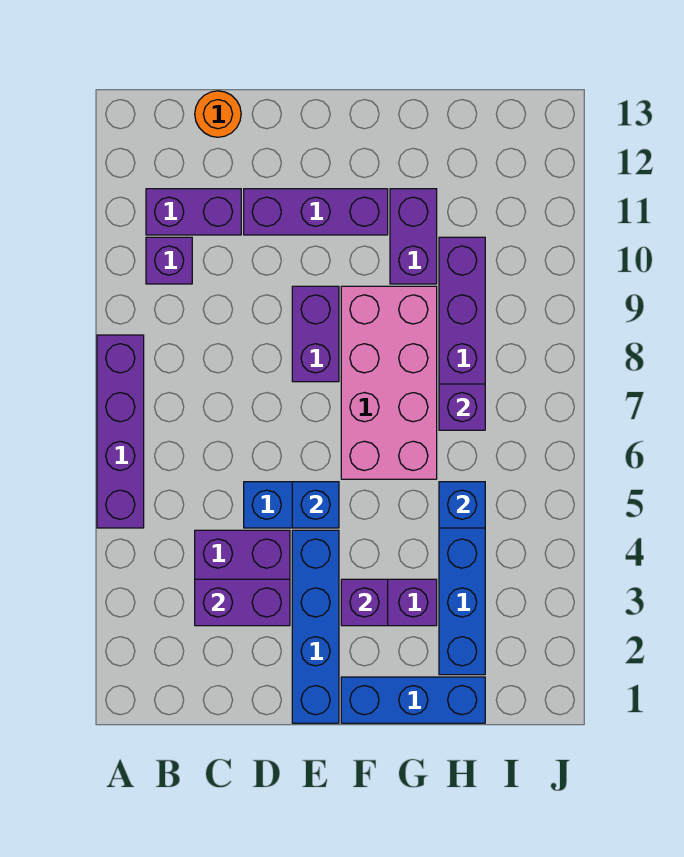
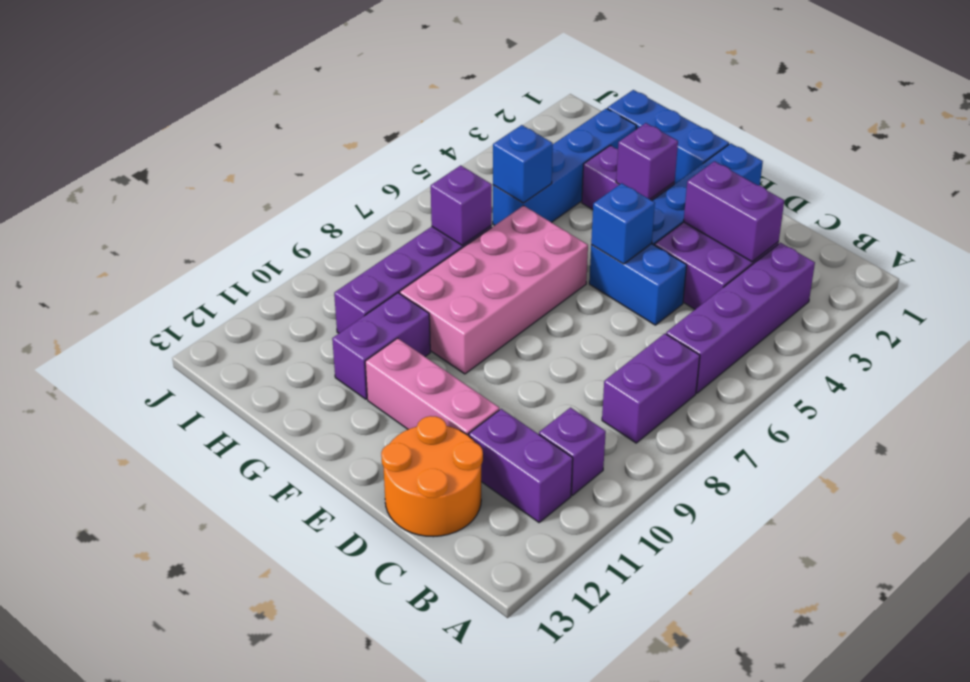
purple 1x4 brick [97,335,144,528] -> purple 1x4 brick moved to [666,243,815,393]
orange 1x1 round brick [195,91,241,137] -> orange 2x2 round brick [381,416,483,537]
purple 1x3 brick [244,189,388,235] -> pink 1x3 brick [365,338,499,436]
purple 1x2 brick [292,286,339,382] -> purple 1x2 brick moved to [602,334,700,443]

